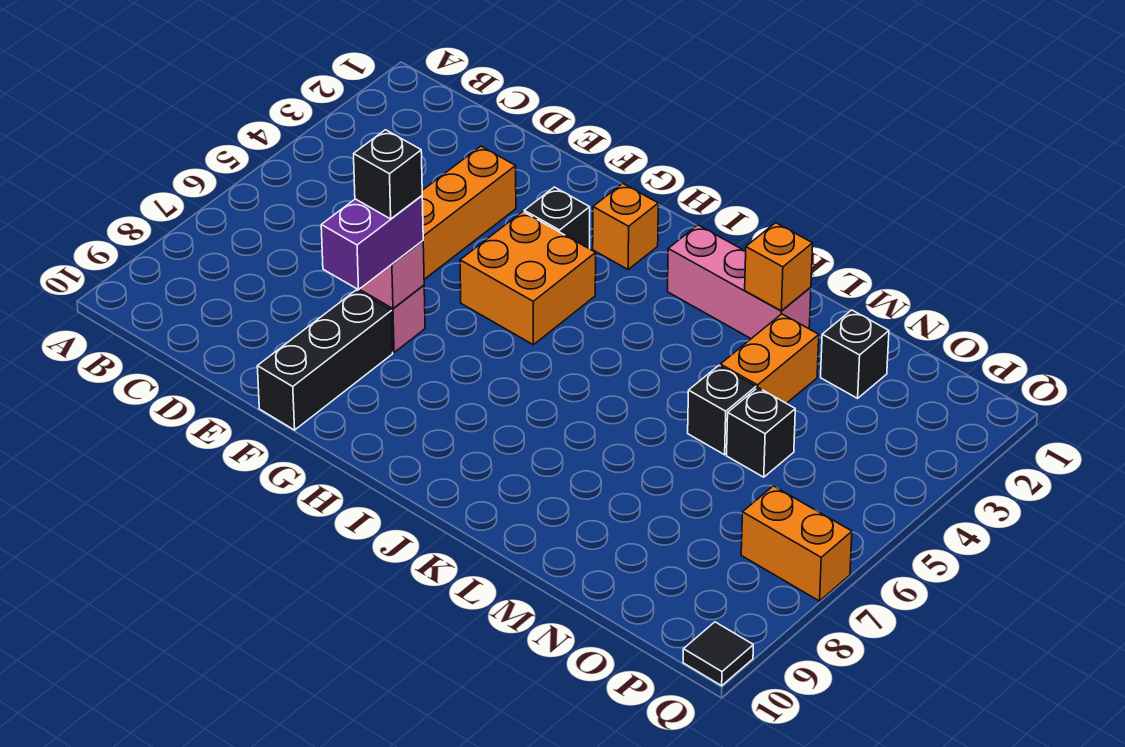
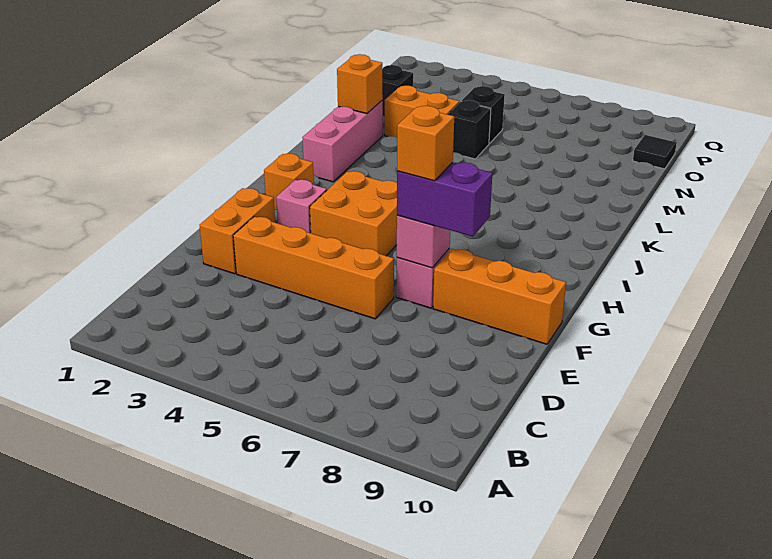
black 1x1 brick [354,130,422,219] -> orange 1x1 brick [397,106,454,181]
black 1x3 brick [257,290,393,430] -> orange 1x3 brick [433,249,566,344]
black 1x1 brick [524,187,590,249] -> pink 1x1 brick [276,180,327,233]
orange 1x2 brick [741,486,852,601] -> orange 1x2 brick moved to [200,188,275,274]
black 1x1 tile [683,622,753,686] -> black 1x1 tile moved to [633,135,677,169]

